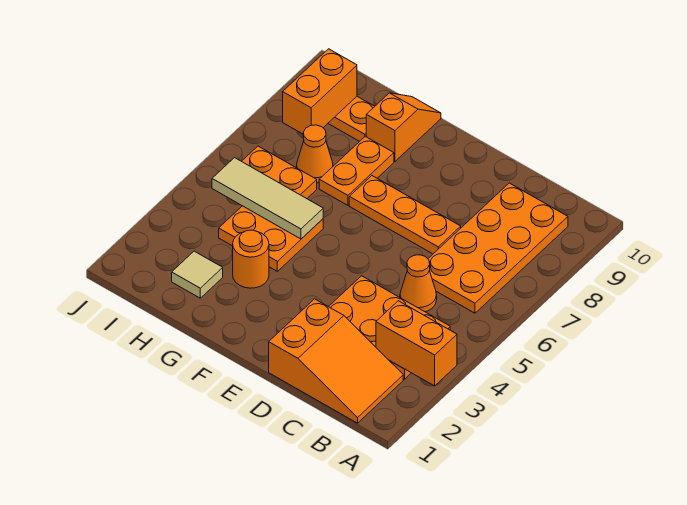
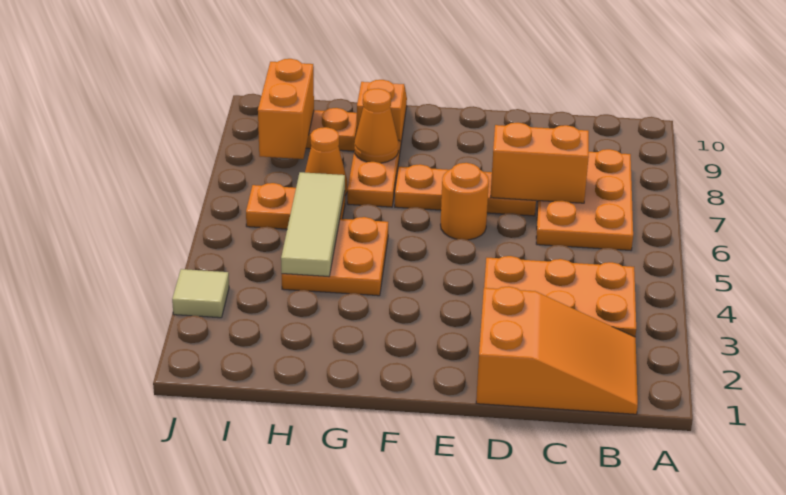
orange 1x2 brick [376,301,457,386] -> orange 1x2 brick moved to [491,123,589,203]
orange 2x4 plate [428,183,568,313] -> orange 2x3 plate [536,149,633,250]
orange 1x1 cone [400,255,437,312] -> orange 1x1 cone moved to [354,88,398,163]
orange 1x1 round brick [233,230,269,288] -> orange 1x1 round brick moved to [441,163,489,240]
tan 1x3 tile [212,158,323,239] -> tan 1x3 tile turned to [281,172,345,276]
tan 1x1 tile [172,251,223,298] -> tan 1x1 tile moved to [172,269,229,318]

